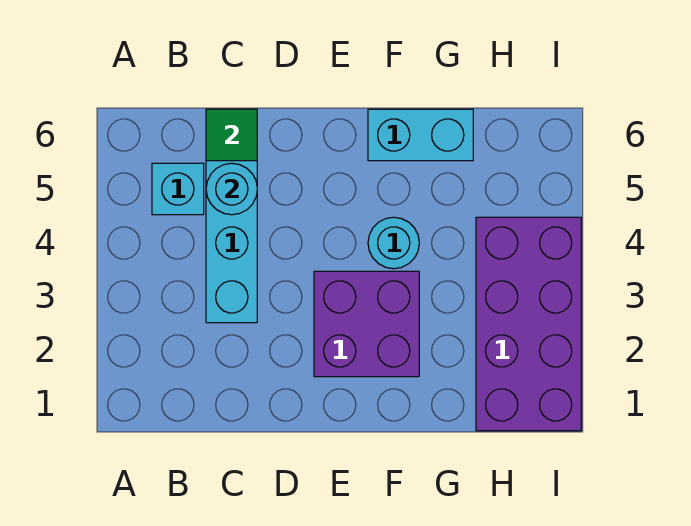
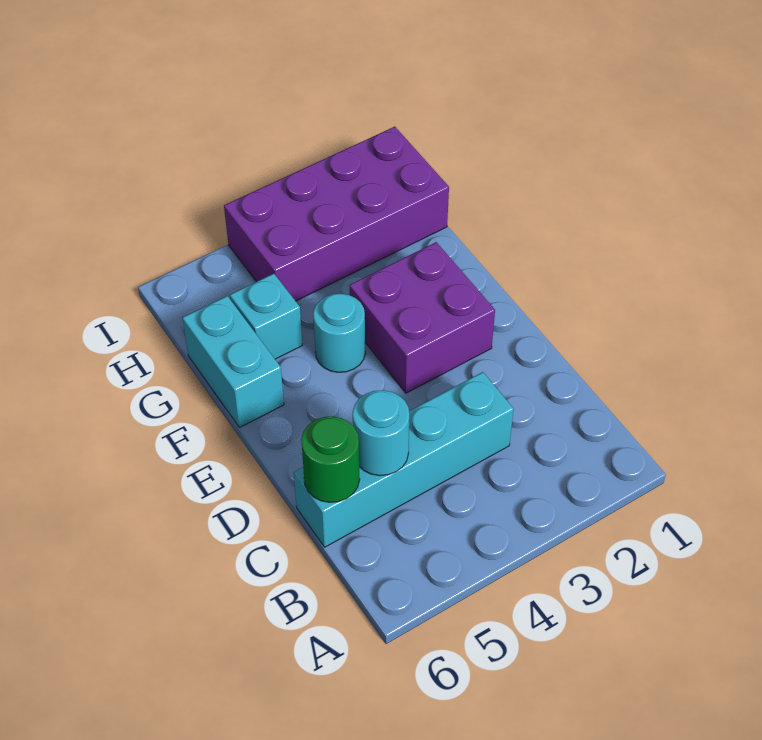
cyan 1x1 brick [152,163,204,215] -> cyan 1x1 brick moved to [230,274,302,359]
green 1x1 tile [206,109,257,161] -> green 1x1 round brick [301,416,360,502]

